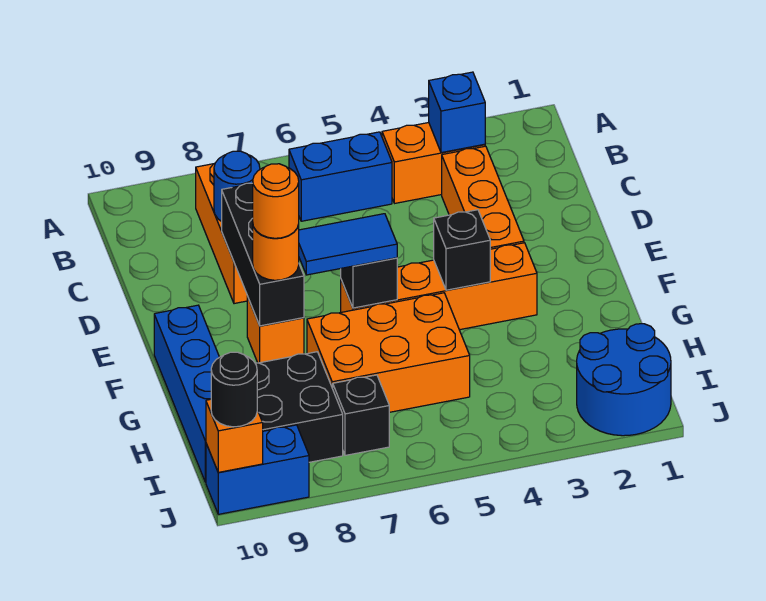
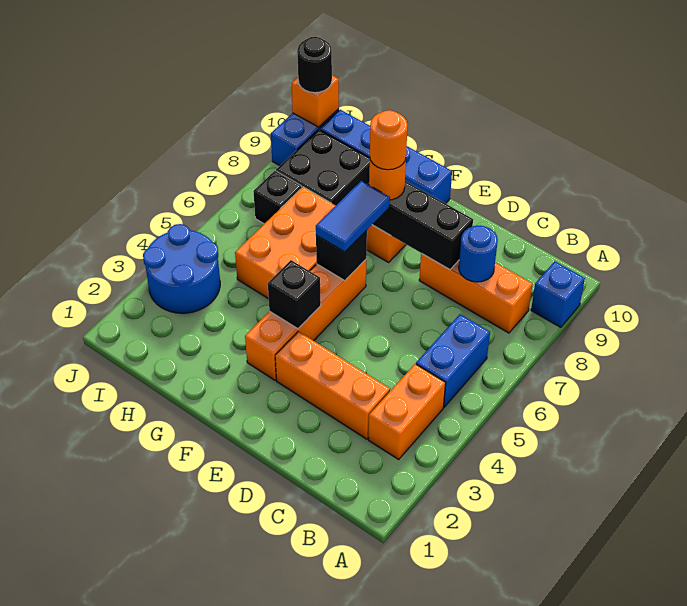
blue 1x1 brick [429,72,485,153] -> blue 1x1 brick moved to [531,261,585,327]
blue 2x2 round brick [577,324,671,436] -> blue 2x2 round brick moved to [143,224,220,313]

